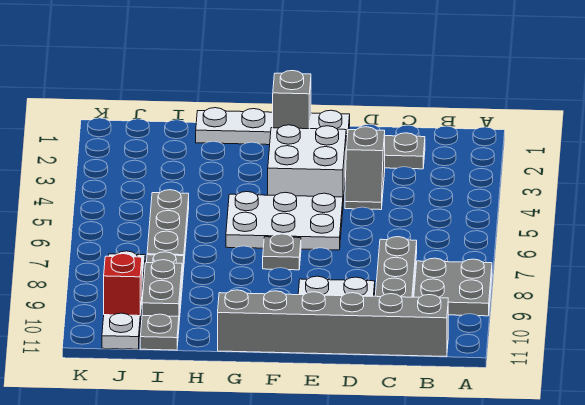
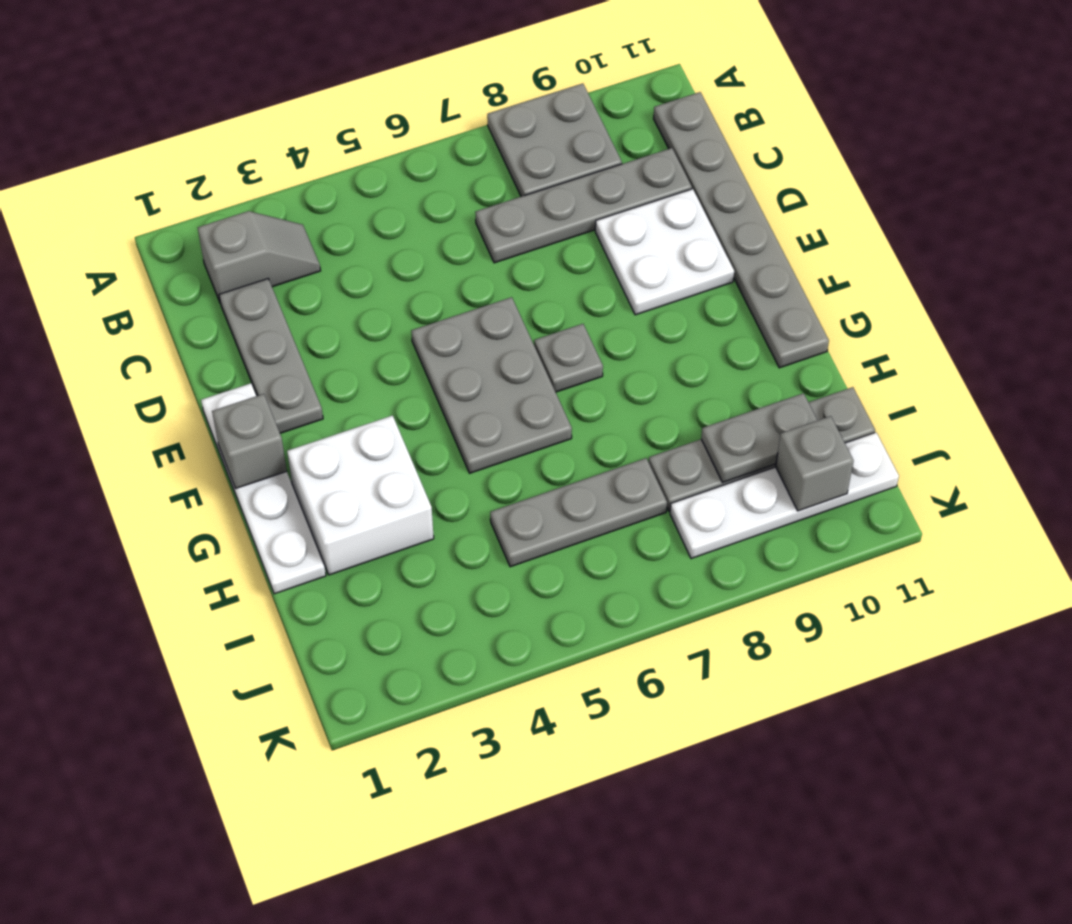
grey 1x6 brick [218,290,448,357] -> grey 1x6 plate [653,92,829,368]
grey 1x2 slope [345,127,385,210] -> grey 1x2 slope moved to [198,211,321,304]
white 2x2 brick [268,125,347,202] -> white 2x2 brick moved to [287,416,434,575]
white 2x3 plate [226,192,343,250] -> grey 2x3 plate [411,297,572,473]
red 1x1 brick [104,254,142,316] -> grey 1x1 brick [776,416,854,511]

